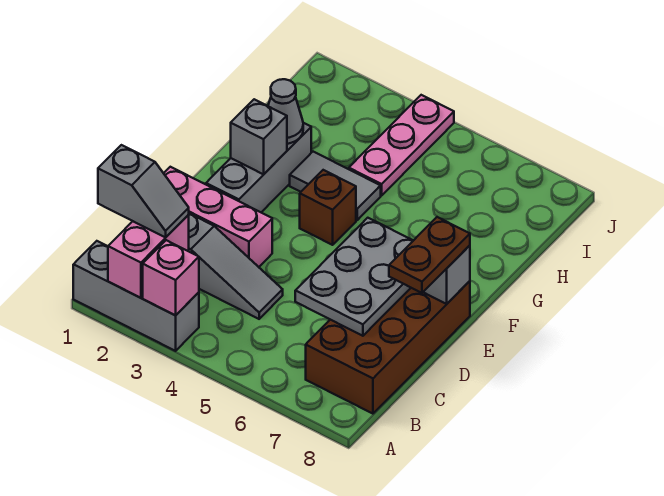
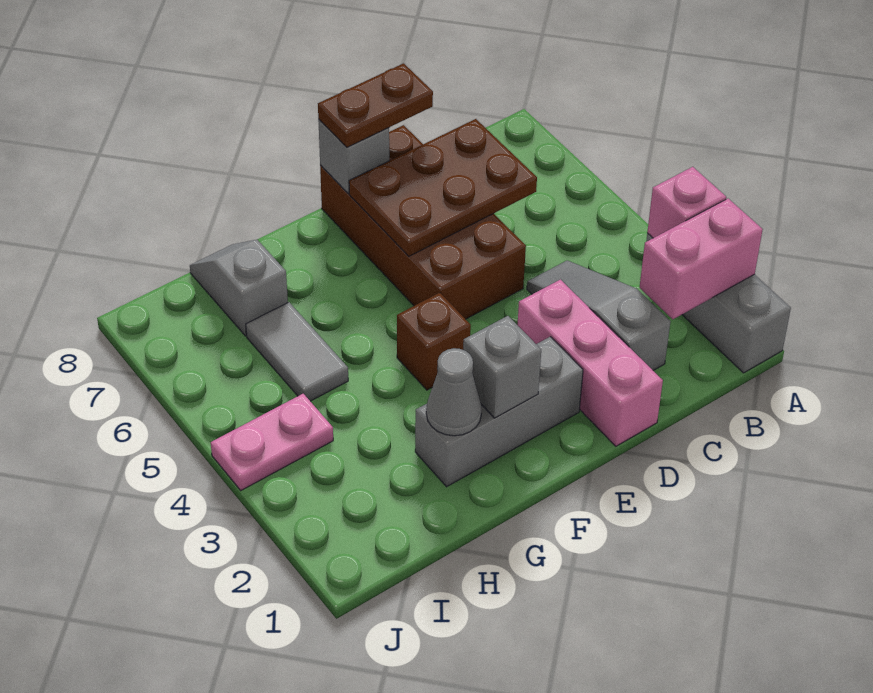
grey 1x2 slope [98,145,189,238] -> grey 1x2 slope moved to [190,240,288,336]
brown 2x4 brick [306,281,470,414] -> brown 2x4 brick turned to [320,125,526,319]
grey 2x3 plate [295,218,413,336] -> brown 2x3 plate [349,119,537,256]
grey 1x2 tile [290,152,381,220] -> grey 1x2 tile moved to [246,302,348,401]
pink 1x3 plate [349,95,454,195] -> pink 1x2 plate [211,394,333,490]

